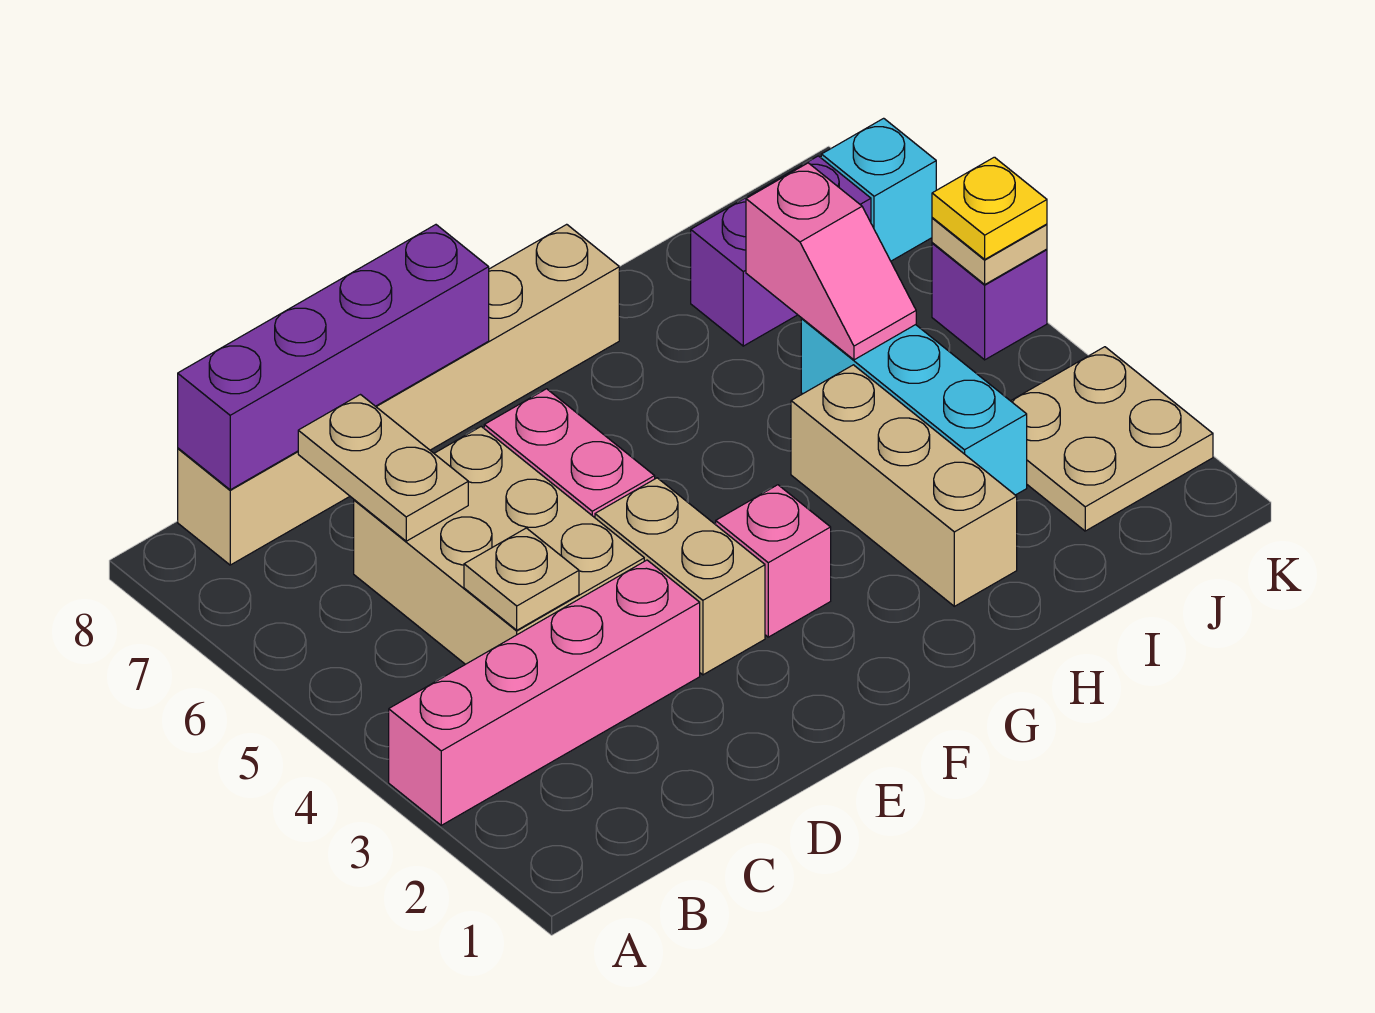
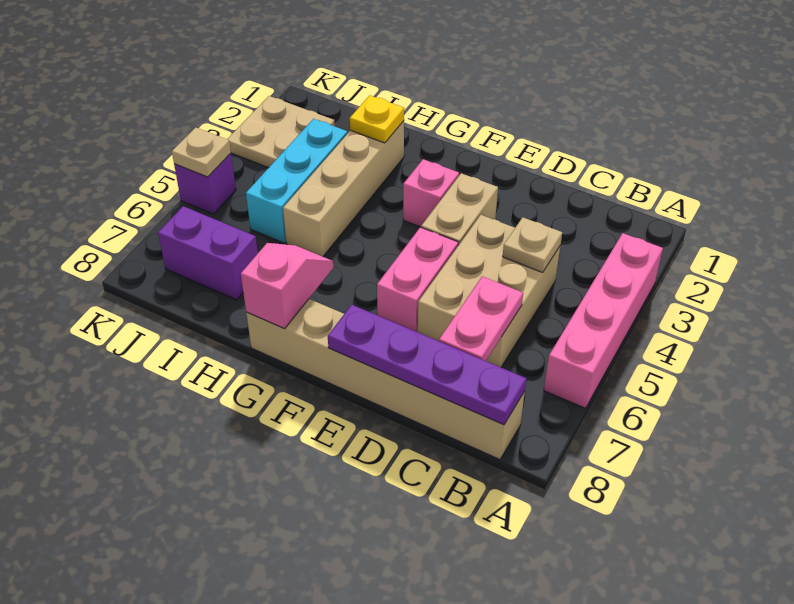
pink 1x4 brick [389,560,700,825] -> pink 1x4 brick turned to [544,233,663,408]
purple 1x4 brick [178,225,489,490] -> purple 1x4 plate [328,305,526,425]
tan 1x2 plate [298,395,468,541] -> pink 1x2 plate [439,276,523,361]
tan 1x3 brick [791,365,1017,606] -> tan 1x4 brick [283,121,404,257]
pink 1x2 slope [746,163,916,360] -> pink 1x2 slope moved to [241,243,333,329]
yellow 1x1 plate [932,157,1047,259] -> yellow 1x1 plate moved to [350,95,404,143]
cyan 1x1 brick [821,118,936,261] -> none

